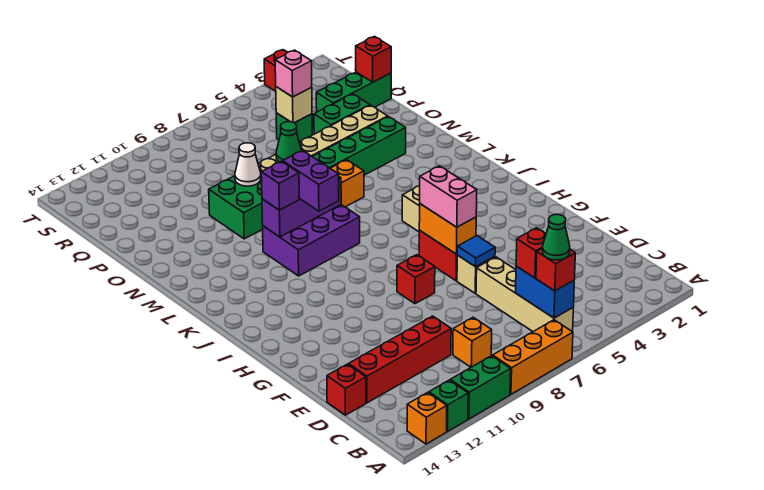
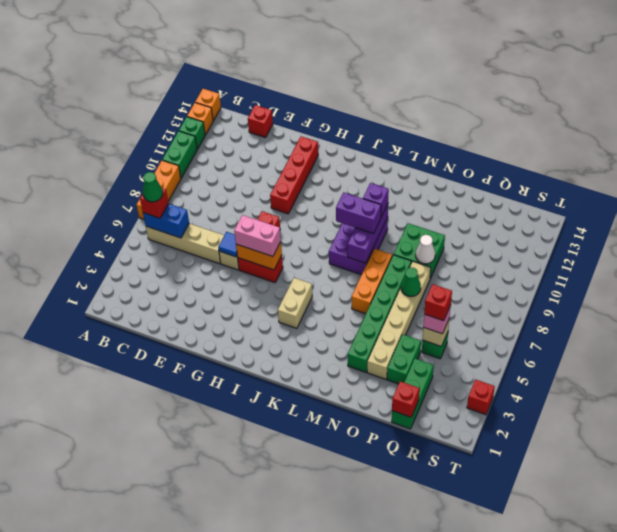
red 1x1 brick [516,228,546,278] -> red 1x1 brick moved to [424,284,452,321]
orange 1x1 brick [453,317,492,367] -> orange 1x1 brick moved to [195,89,221,121]
red 1x4 brick [349,316,451,403] -> red 1x4 brick moved to [270,136,318,214]

